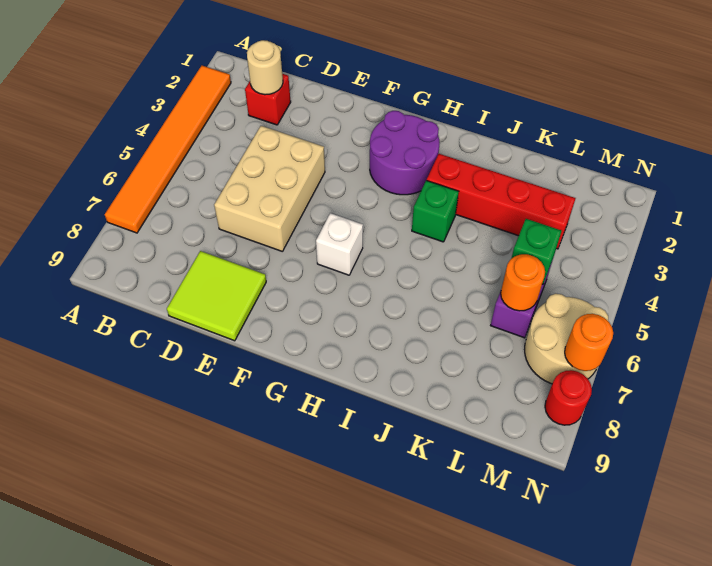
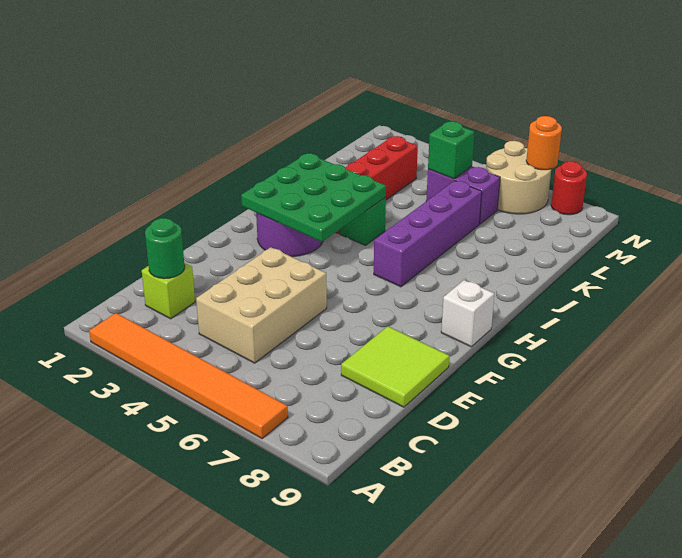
red 1x1 brick [245,74,291,125] -> lime 1x1 brick [142,263,195,319]
tan 1x1 round brick [247,40,283,95] -> green 1x1 round brick [145,218,185,279]
tan 2x3 brick [214,126,325,251] -> tan 2x3 brick turned to [196,247,327,363]
none -> green 3x3 plate [241,153,386,242]
white 1x1 brick [316,213,363,275] -> white 1x1 brick moved to [441,280,494,347]
none -> purple 1x4 brick [374,181,482,287]
orange 1x1 round brick [501,254,545,311] -> none

